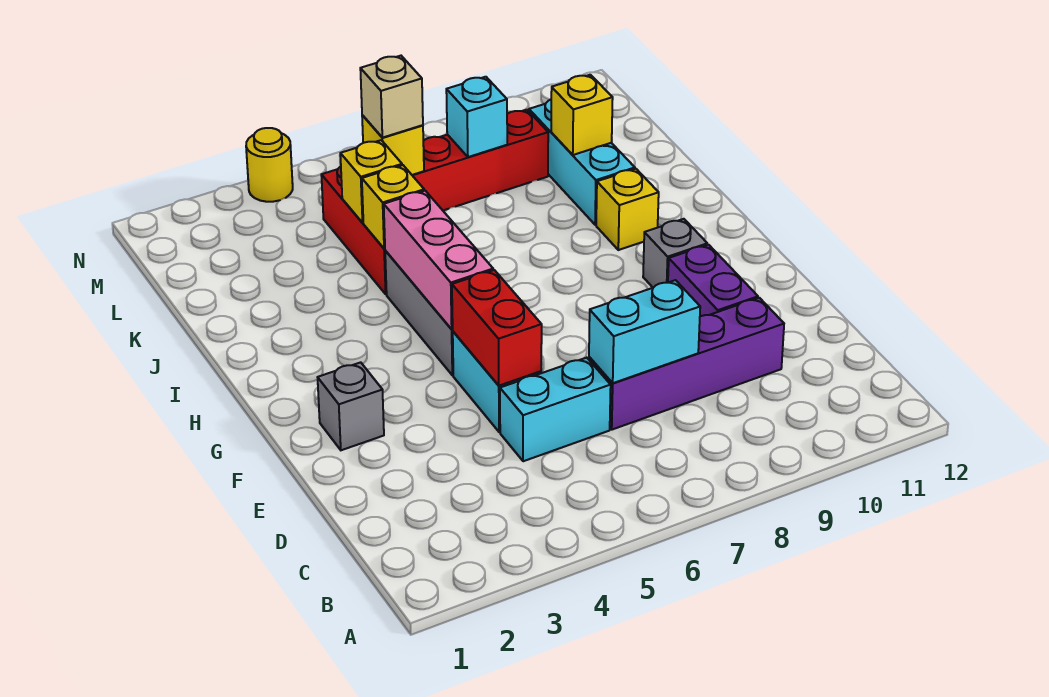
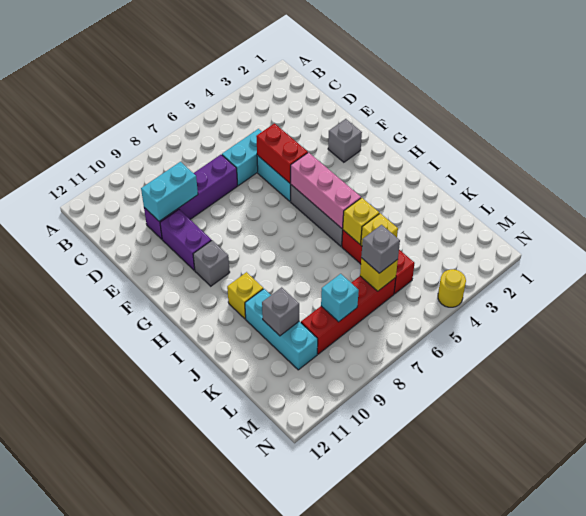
cyan 1x2 brick [589,280,700,383] -> cyan 1x2 brick moved to [141,162,198,221]
yellow 1x1 brick [551,75,613,155] -> grey 1x1 brick [262,287,299,336]
tan 1x1 brick [360,56,423,138] -> grey 1x1 brick [361,225,400,273]

